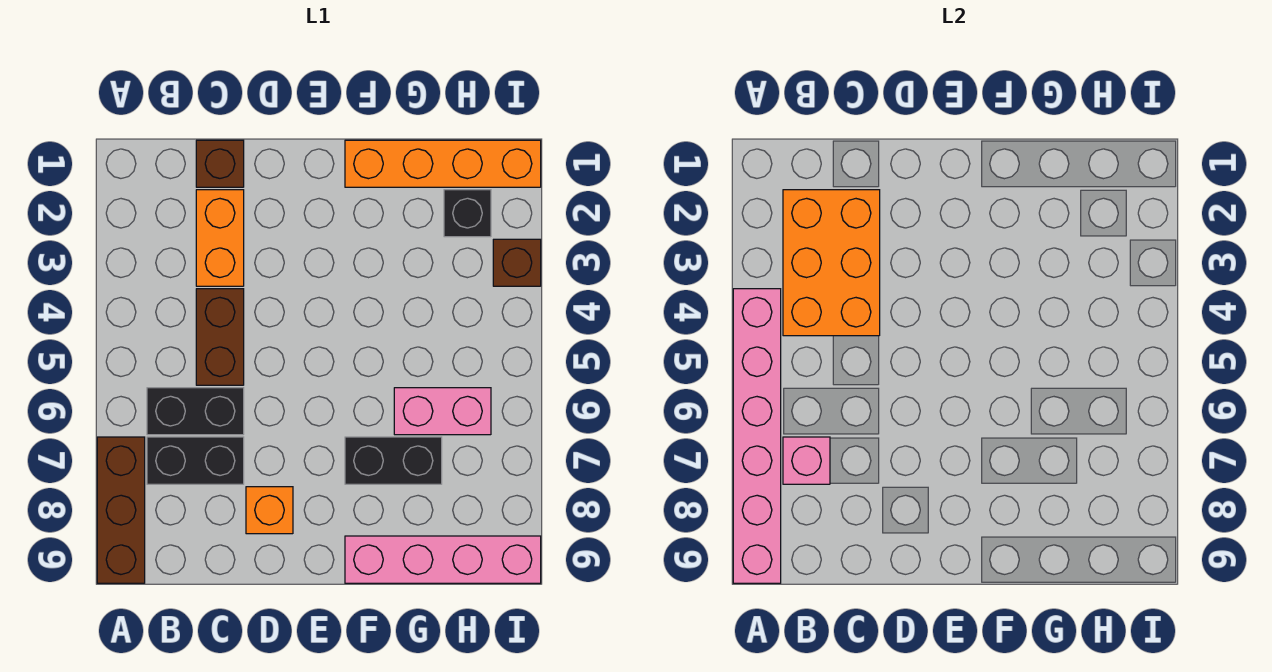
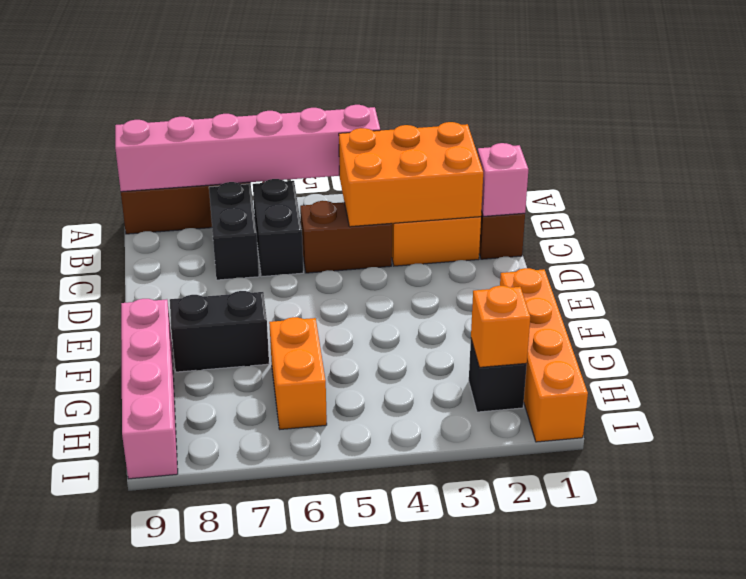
pink 1x1 brick [783,437,830,484] -> pink 1x1 brick moved to [477,143,528,216]
orange 1x1 brick [246,487,293,534] -> orange 1x1 brick moved to [471,286,530,367]
black 1x2 brick [345,437,442,484] -> black 1x2 brick turned to [170,291,269,372]
pink 1x2 brick [394,388,491,435] -> orange 1x2 brick [269,317,327,429]
brown 1x1 brick [493,239,541,286] -> none

